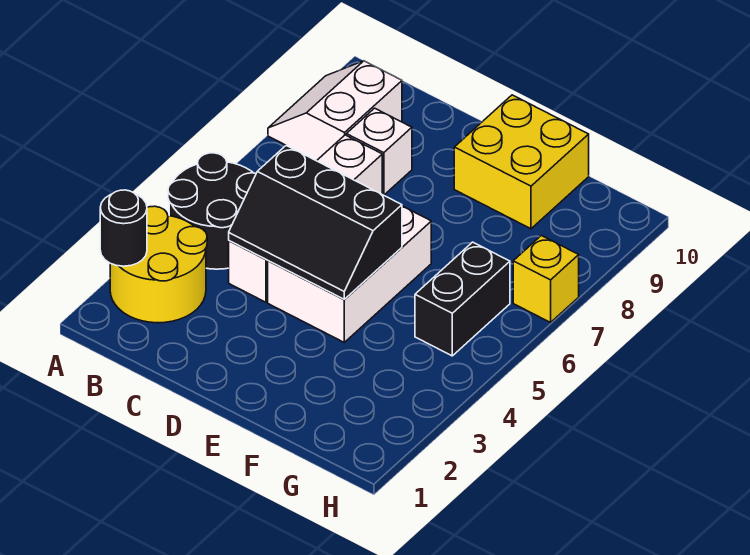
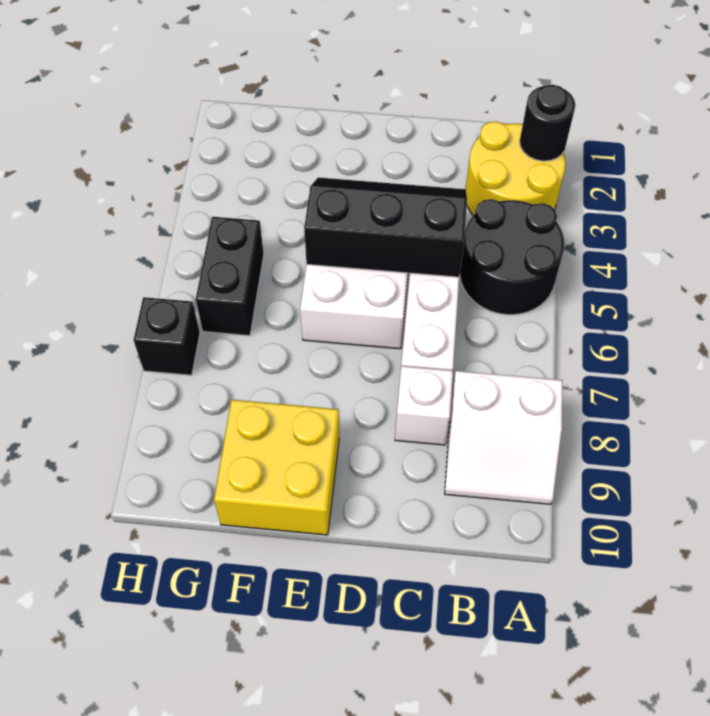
white 2x2 slope [268,61,402,161] -> white 2x2 slope turned to [445,371,563,504]
yellow 1x1 brick [513,236,579,322] -> black 1x1 brick [134,297,200,375]

